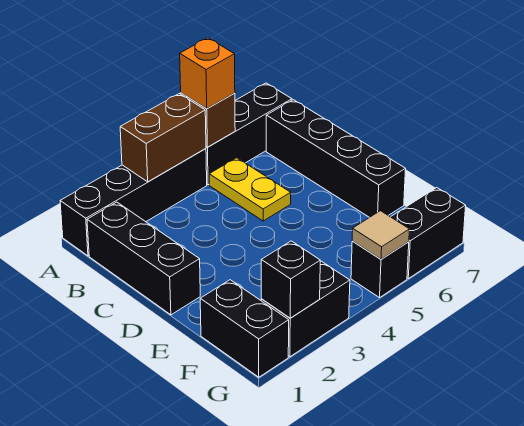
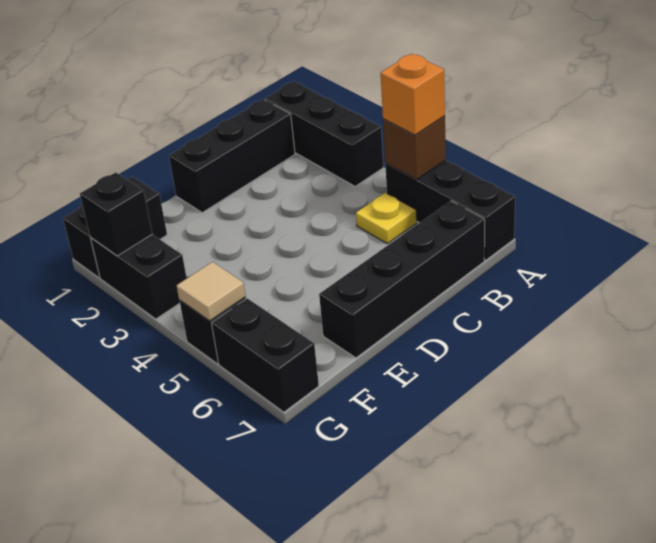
black 1x4 brick [60,149,207,256] -> black 1x3 brick [265,81,383,186]
brown 1x2 brick [120,94,206,182] -> none
yellow 1x2 plate [209,158,291,221] -> yellow 1x1 plate [356,193,417,244]

